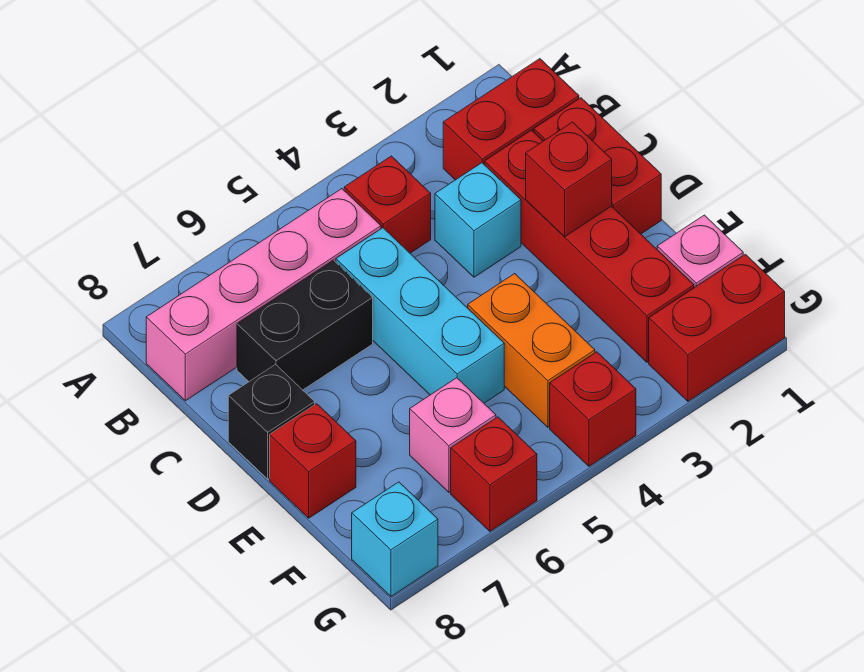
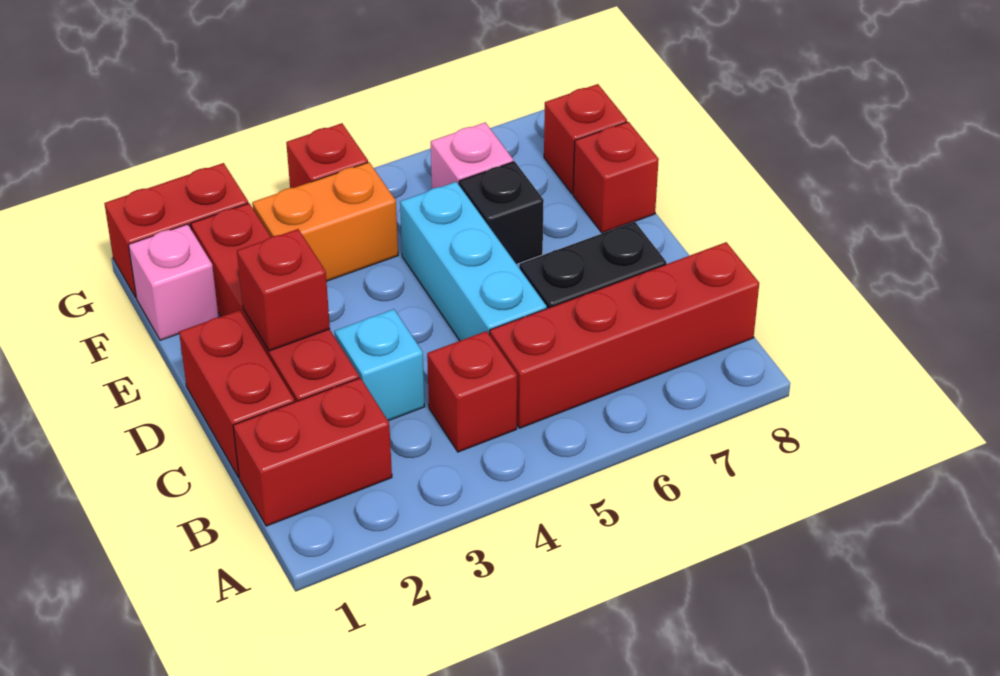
pink 1x4 brick [146,189,381,401] -> red 1x4 brick [490,242,759,428]
black 1x1 brick [228,365,315,479] -> black 1x1 brick moved to [459,161,544,264]
orange 1x2 brick [468,274,595,427] -> orange 1x2 brick turned to [252,162,398,281]
red 1x1 brick [451,417,537,531] -> red 1x1 brick moved to [544,84,627,194]
cyan 1x1 brick [352,482,438,596] -> none

